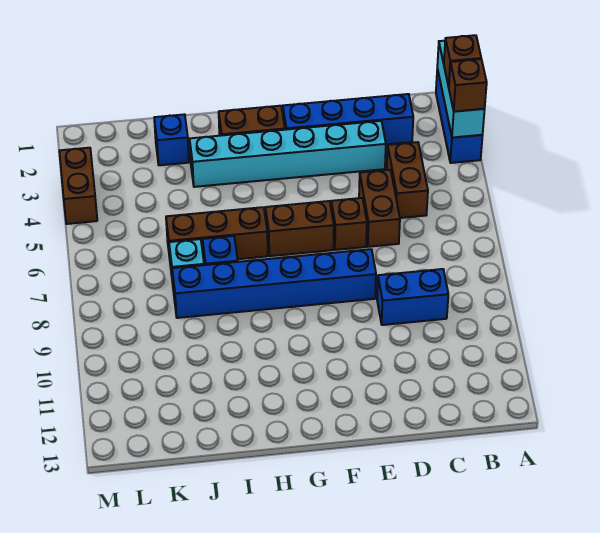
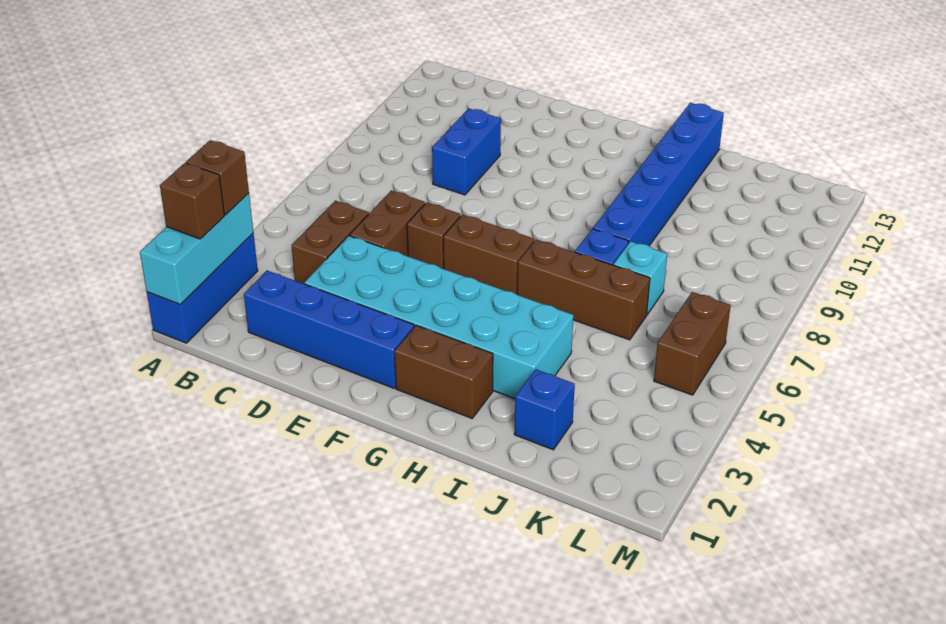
blue 1x2 brick [377,269,448,325] -> blue 1x2 brick turned to [432,108,501,195]
cyan 1x6 brick [190,121,386,187] -> cyan 2x6 brick [304,236,573,399]
blue 1x6 brick [172,249,376,318] -> blue 1x6 brick turned to [593,103,724,246]
brown 1x2 brick [59,148,97,224] -> brown 1x2 brick moved to [654,292,731,395]

